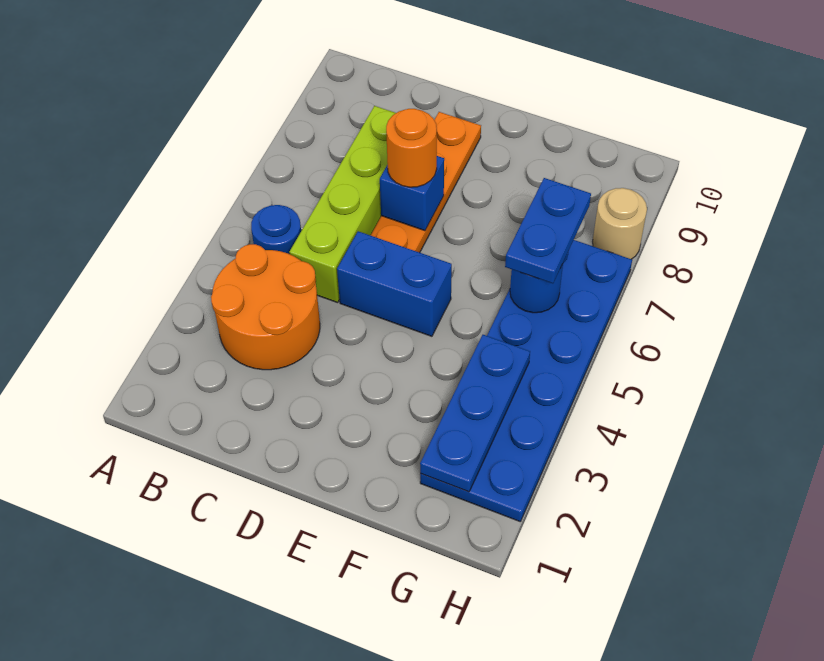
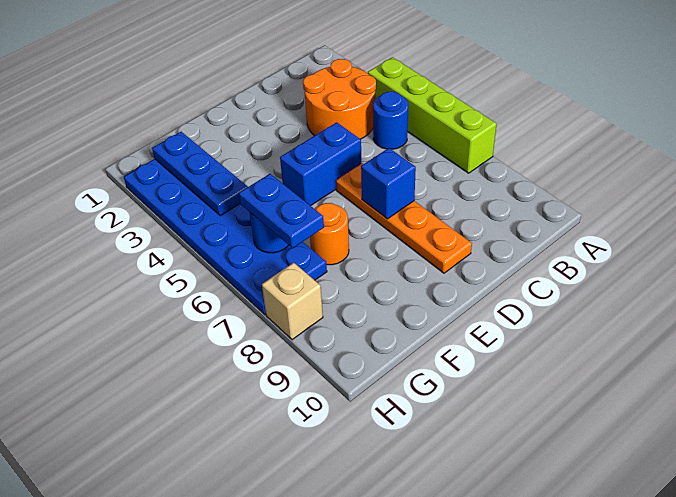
lime 1x4 brick [289,106,396,303] -> lime 1x4 brick moved to [368,57,497,173]
orange 1x1 round brick [386,109,437,187] -> orange 1x1 round brick moved to [310,203,349,265]
tan 1x1 round brick [593,188,647,259] -> tan 1x1 brick [262,263,323,340]

